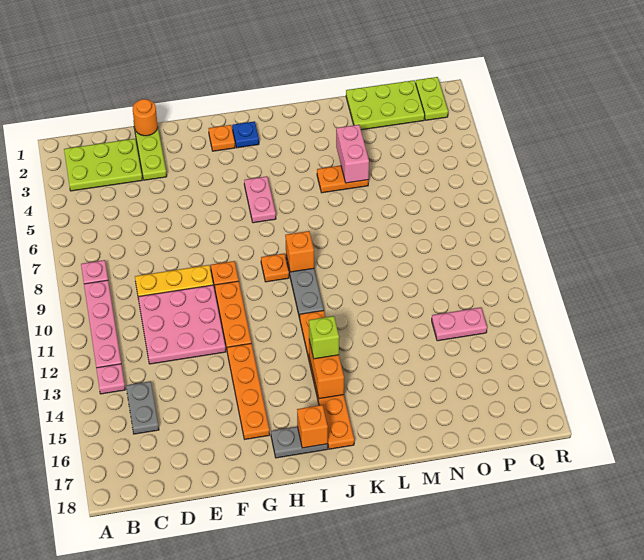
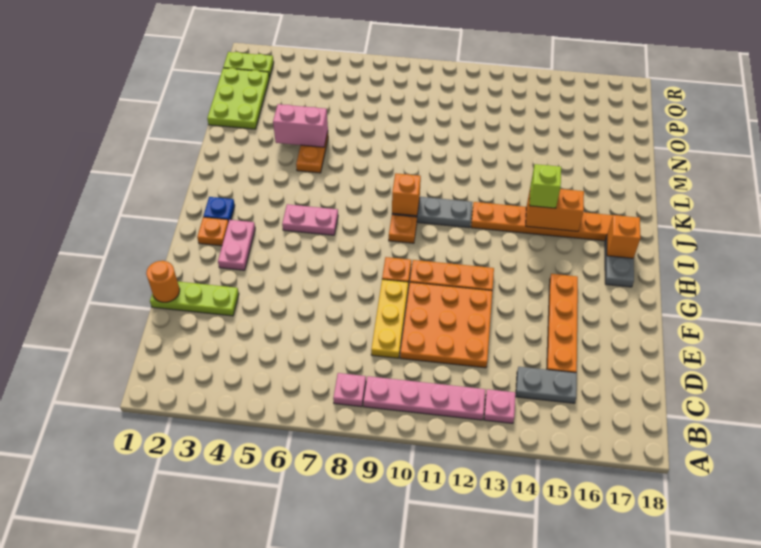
lime 2x3 plate [64,139,142,191] -> none
pink 3x3 plate [138,285,226,364] -> orange 3x3 plate [400,282,492,368]
orange 1x4 plate [227,343,270,439] -> orange 1x4 plate turned to [547,274,578,373]
pink 1x2 plate [432,308,487,341] -> pink 1x2 plate moved to [218,220,255,270]

